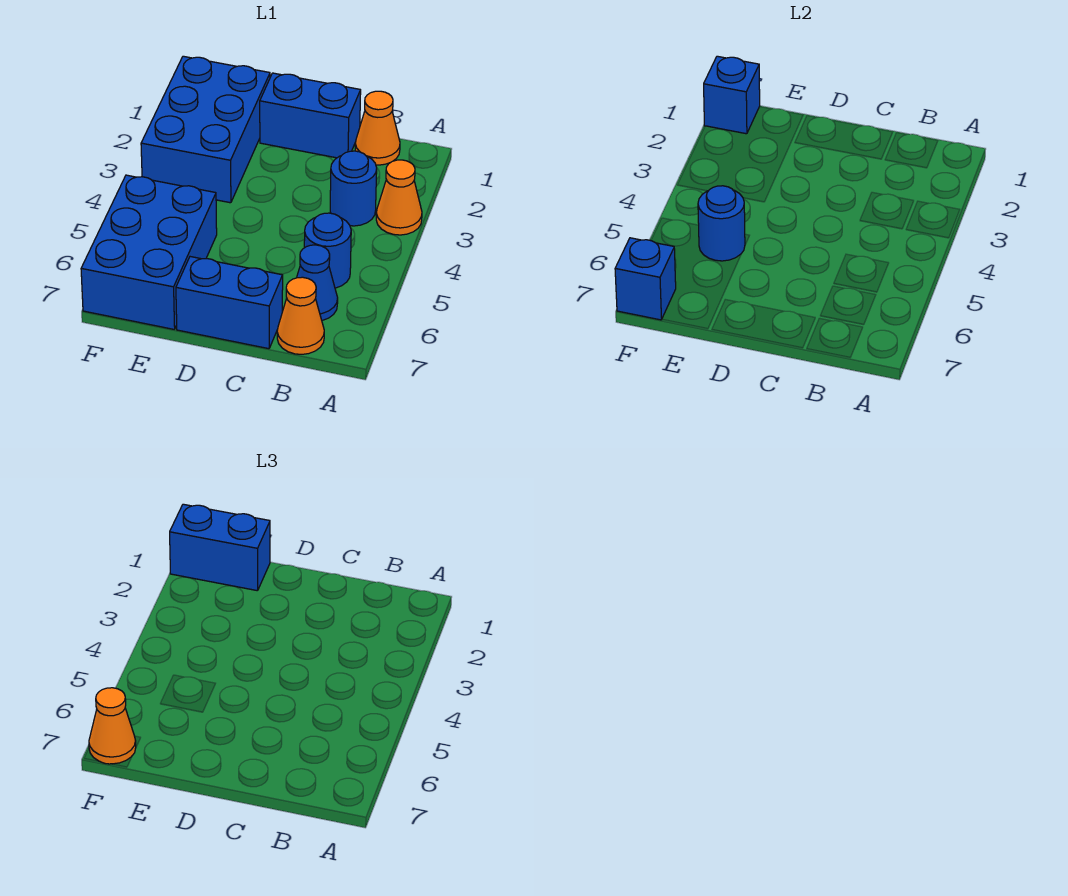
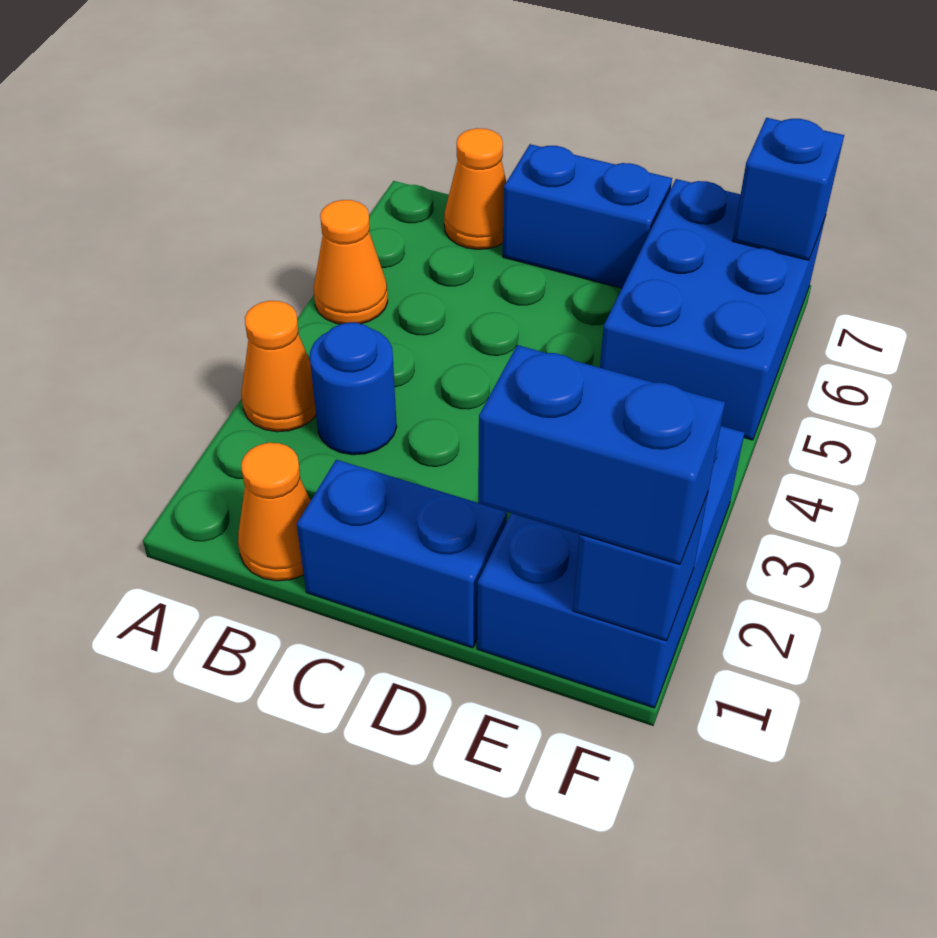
blue 1x1 round brick [304,213,351,288] -> none
blue 1x1 cone [297,245,338,320] -> none
blue 1x1 round brick [698,186,745,261] -> none
orange 1x1 cone [89,688,136,764] -> orange 1x1 cone moved to [314,200,388,324]

